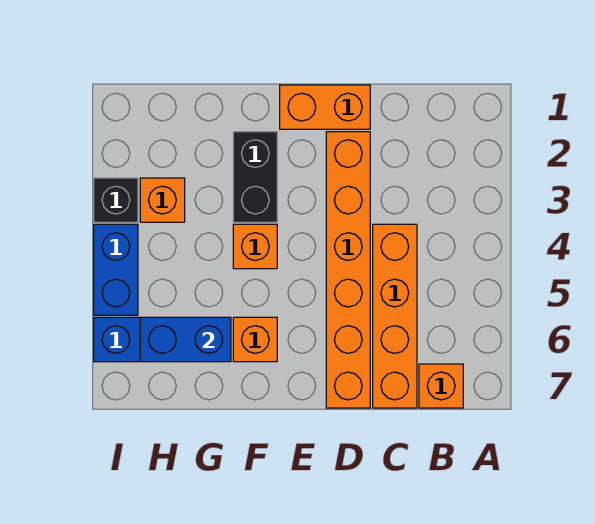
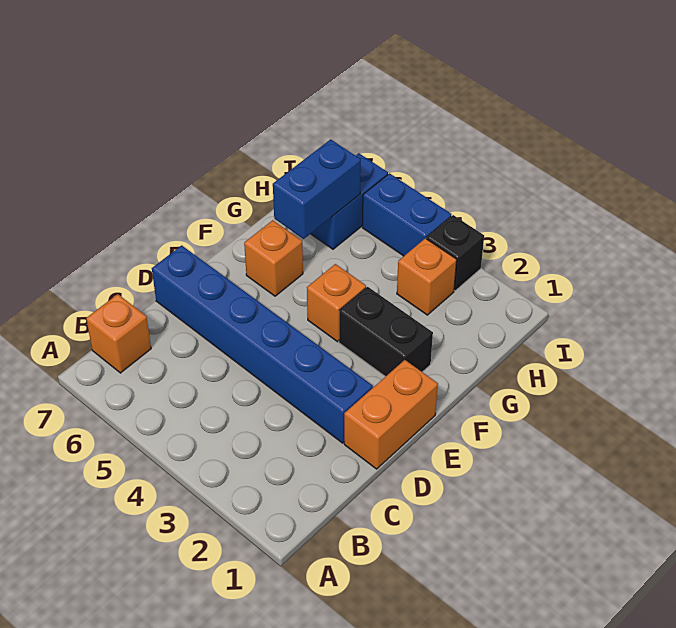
orange 1x4 brick [373,224,417,408] -> none
orange 1x6 brick [326,132,370,408] -> blue 1x6 brick [152,245,373,443]

